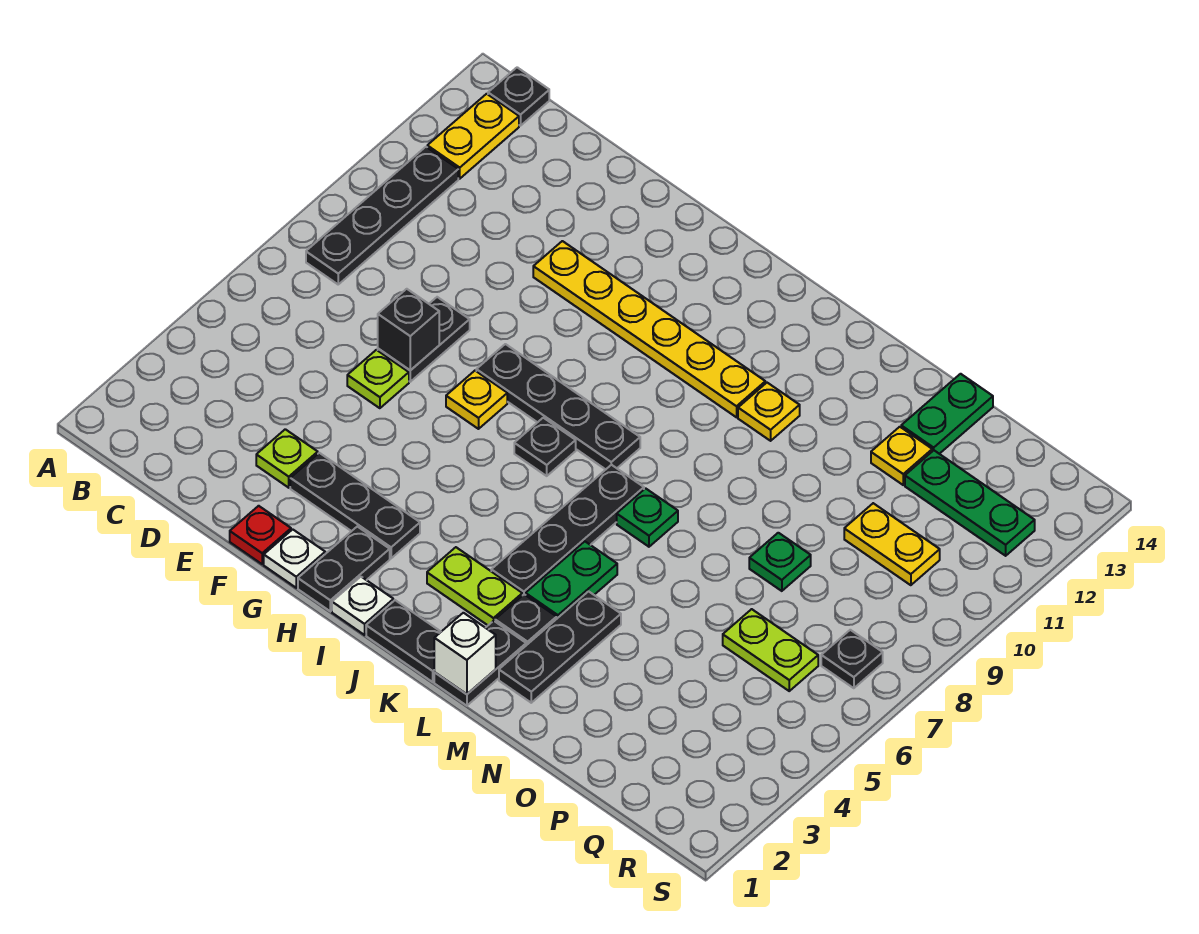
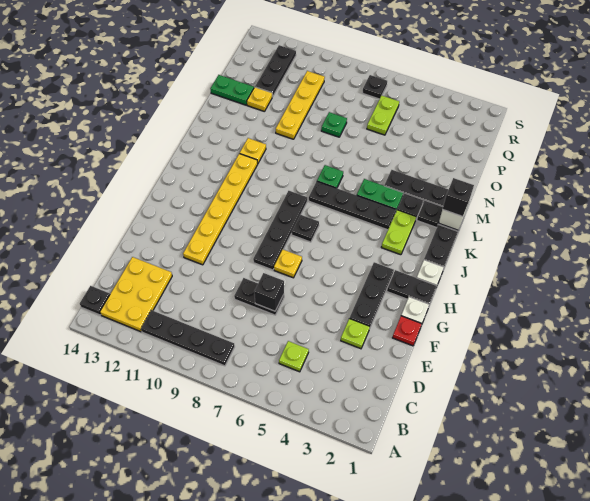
yellow 1x2 plate [427,94,519,179] -> yellow 2x3 plate [100,257,172,332]
lime 1x1 plate [347,350,409,408] -> lime 1x1 plate moved to [279,341,309,372]
none -> black 1x1 brick [442,178,474,217]
yellow 1x2 plate [844,503,940,585] -> yellow 1x4 plate [276,71,325,139]
green 1x3 plate [905,450,1035,556] -> black 1x3 plate [255,45,296,97]

